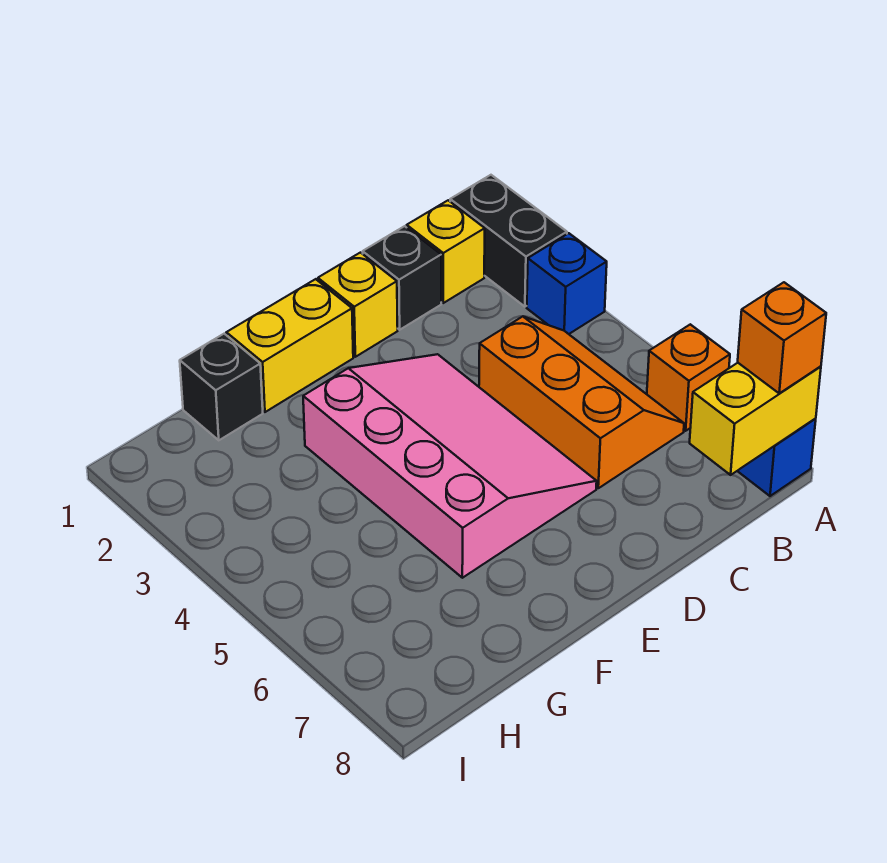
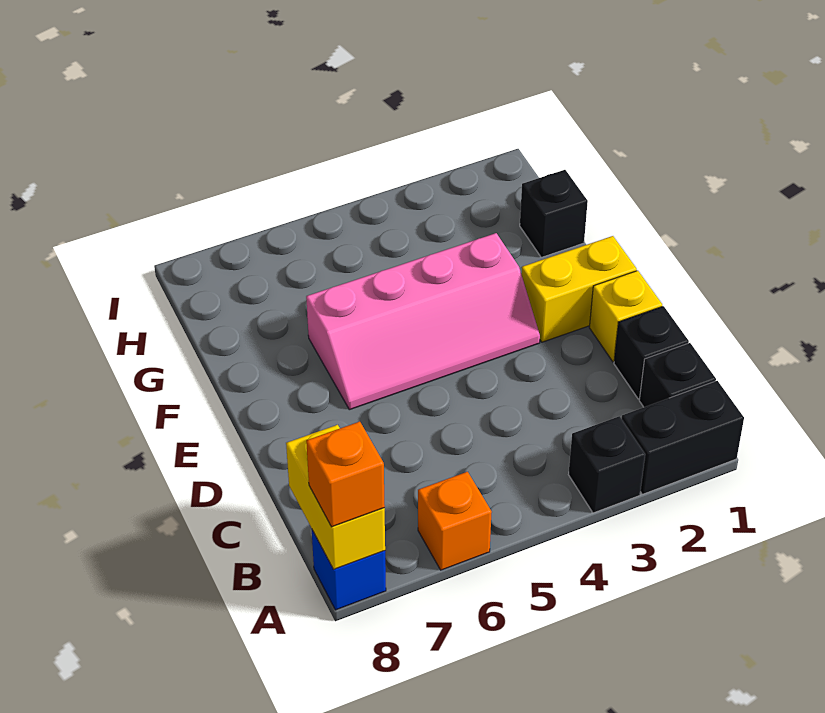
blue 1x1 brick [527,233,607,334] -> black 1x1 brick [569,416,645,513]
yellow 1x1 brick [407,200,485,303] -> black 1x1 brick [639,343,716,407]
orange 2x3 slope [479,316,684,488] -> none
pink 3x4 slope [303,354,597,578] -> pink 2x4 slope [306,233,540,410]
yellow 1x2 brick [226,279,353,412] -> yellow 1x2 brick turned to [521,236,637,342]

